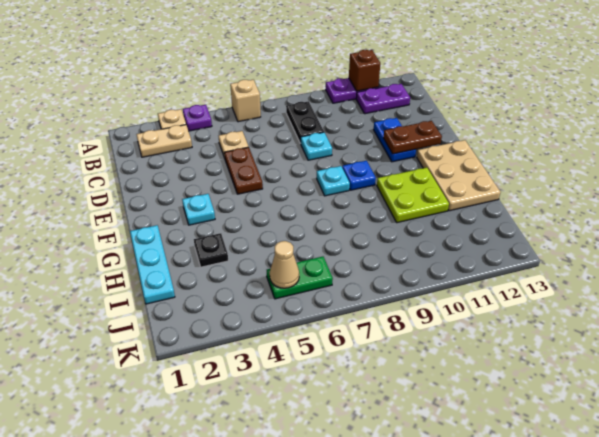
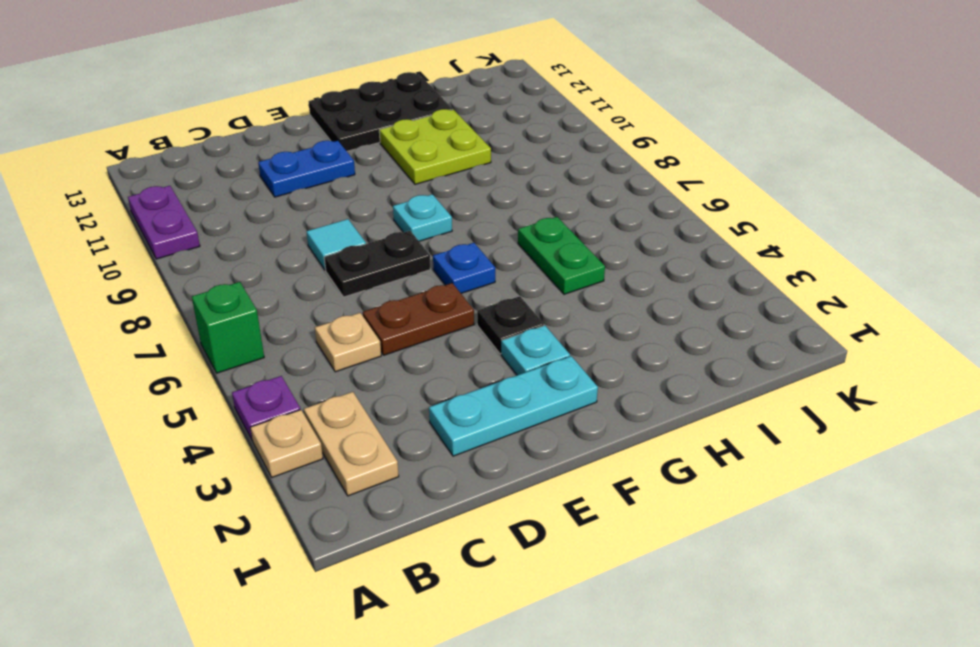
tan 1x1 brick [230,80,261,122] -> green 1x1 brick [192,282,264,373]
brown 1x1 brick [349,50,380,91] -> none
black 1x2 plate [286,101,324,143] -> black 1x2 plate moved to [324,231,430,297]
purple 1x2 plate [356,84,410,114] -> none
cyan 1x1 plate [300,132,332,160] -> cyan 1x1 tile [307,219,366,270]
brown 1x2 plate [384,121,442,154] -> none
blue 1x1 plate [342,161,376,190] -> blue 1x1 plate moved to [433,243,495,293]
tan 2x3 plate [417,140,501,211] -> black 2x3 plate [308,72,453,151]
cyan 1x3 plate [130,225,175,304] -> cyan 1x3 plate moved to [429,356,598,456]
black 1x1 plate [194,233,228,267] -> black 1x1 plate moved to [477,296,544,354]
green 1x2 plate [267,257,333,299] -> green 1x2 plate moved to [518,217,605,294]
tan 1x1 cone [270,241,299,288] -> none

